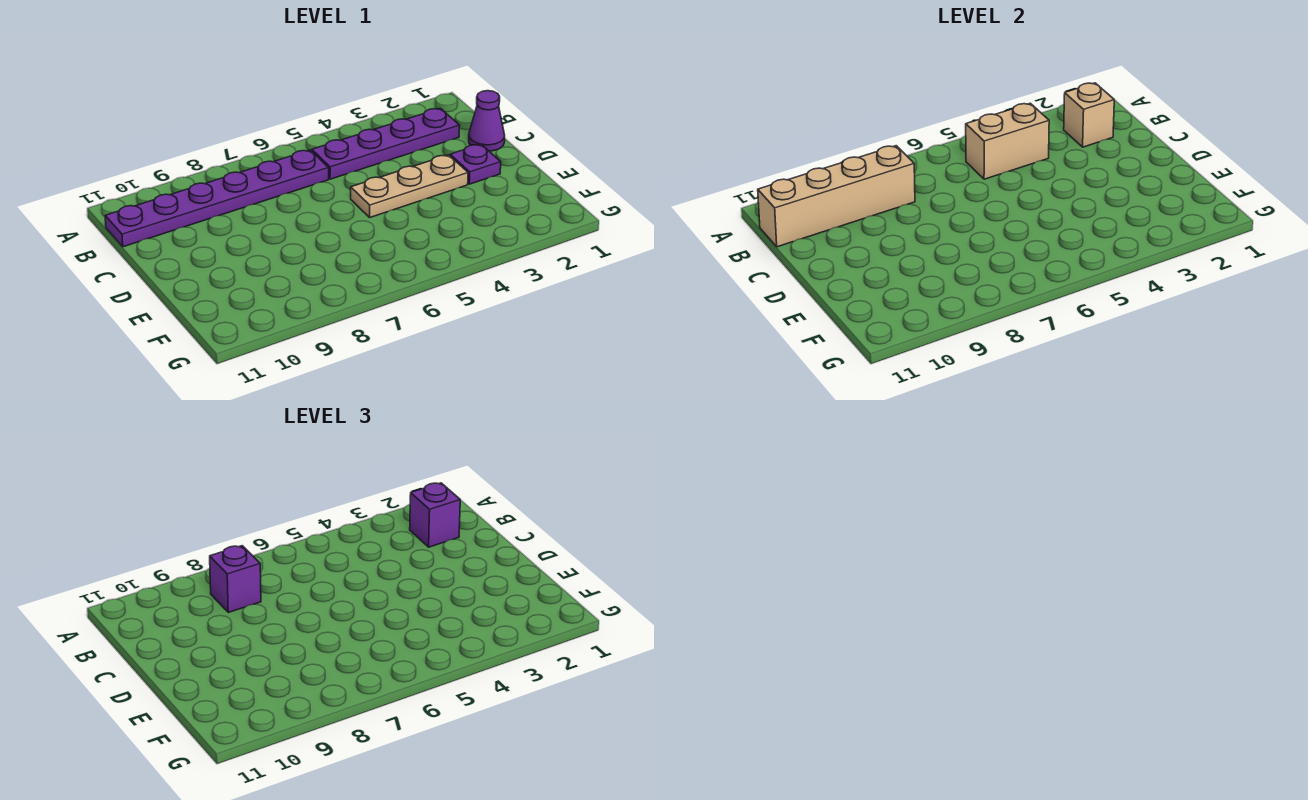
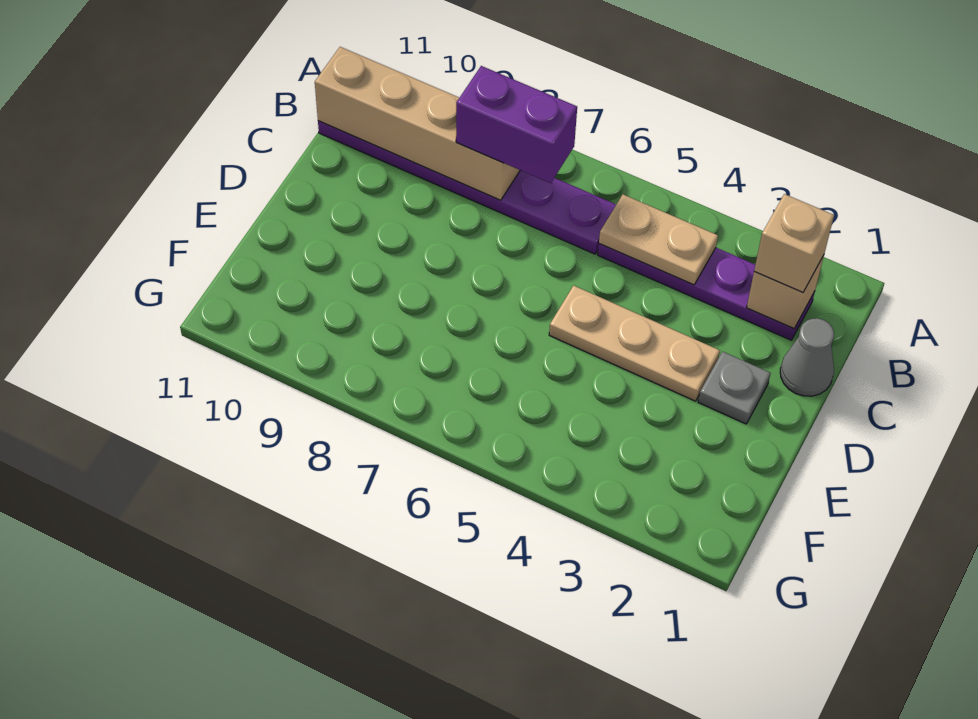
purple 1x1 brick [410,483,460,547] -> tan 1x1 brick [754,194,834,292]
tan 1x2 brick [966,103,1049,179] -> tan 1x2 plate [599,195,718,285]
purple 1x1 brick [210,546,261,612] -> purple 1x2 brick [456,66,577,183]
purple 1x1 cone [469,91,505,151] -> grey 1x1 cone [780,318,834,396]
purple 1x1 plate [450,144,501,184] -> grey 1x1 plate [698,352,771,424]

